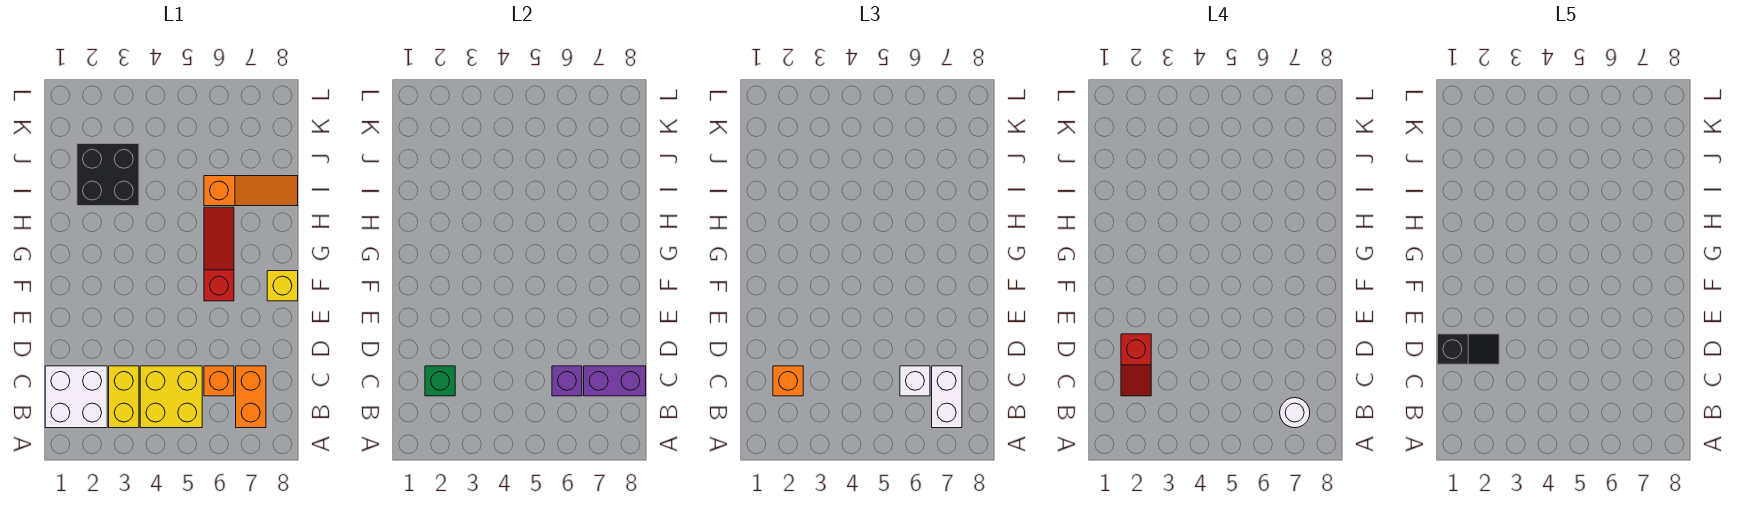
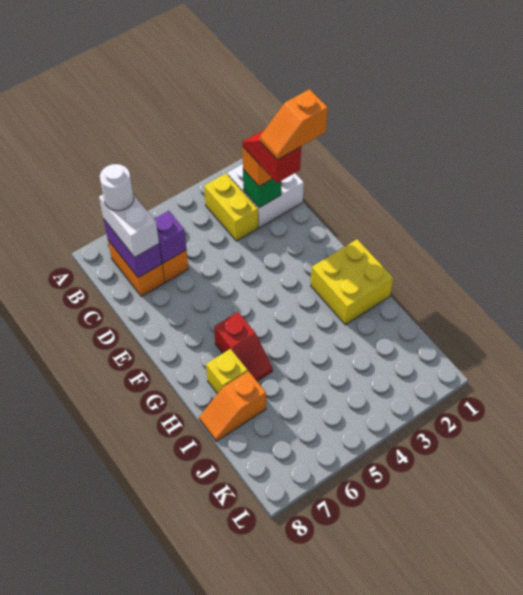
yellow 2x2 brick [140,366,202,428] -> yellow 2x2 brick moved to [311,239,393,325]
white 1x1 brick [900,366,930,396] -> none
purple 1x2 brick [584,366,646,396] -> purple 1x2 brick turned to [104,220,162,278]
black 1x2 slope [1437,334,1499,364] -> orange 1x2 slope [260,89,328,160]
red 1x3 slope [204,207,234,301] -> red 1x2 slope [214,312,273,381]
yellow 1x1 brick [267,271,298,301] -> yellow 1x1 brick moved to [206,349,248,394]
black 2x2 brick [77,144,139,206] -> none
orange 1x3 slope [204,176,298,206] -> orange 1x2 slope [199,371,266,442]

